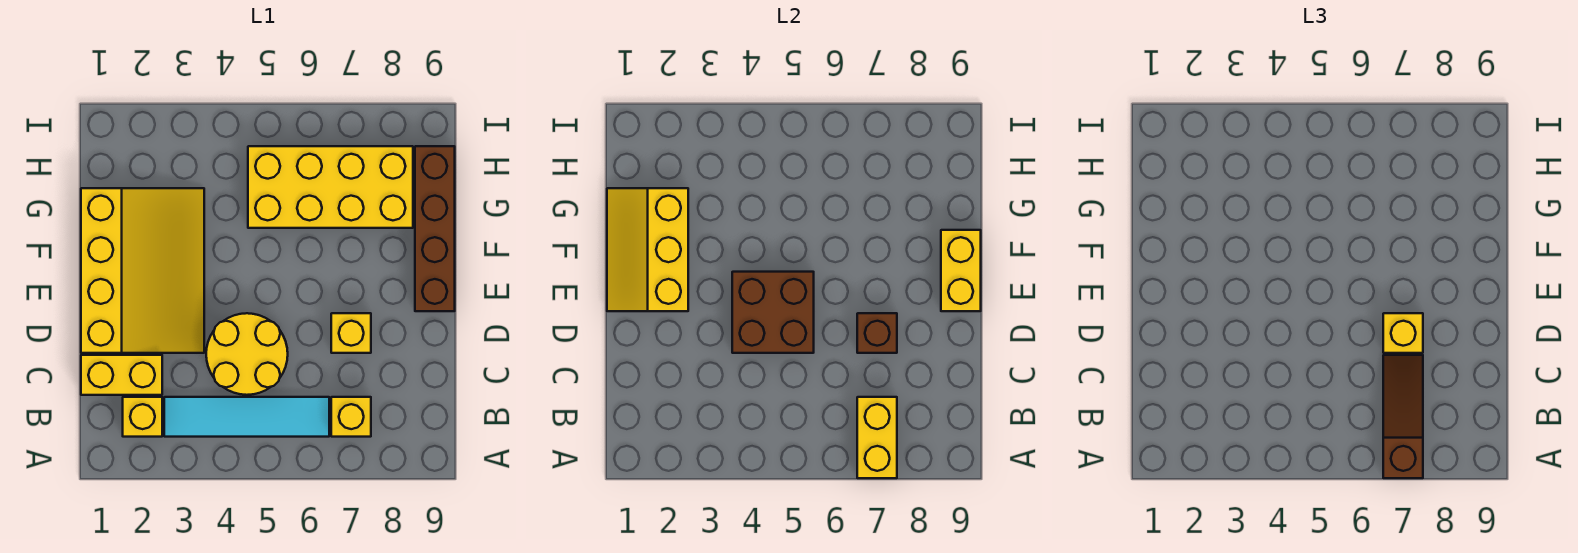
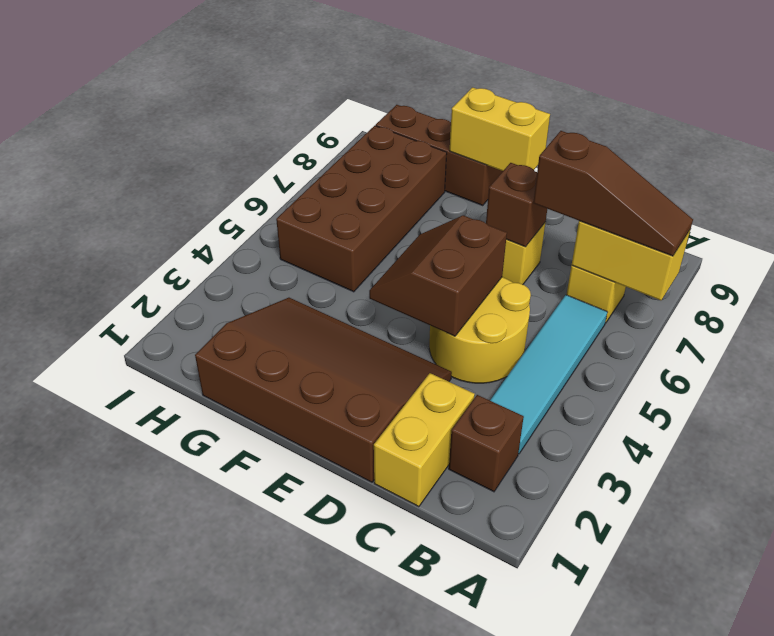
brown 1x3 slope [1383,355,1423,478] -> brown 1x3 slope turned to [533,131,693,256]
yellow 1x1 brick [123,397,162,437] -> brown 1x1 brick [449,395,524,492]
yellow 3x4 slope [81,188,204,353] -> brown 3x4 slope [195,298,452,482]
brown 2x2 brick [732,272,814,353] -> brown 2x2 slope [369,215,507,336]
yellow 1x1 brick [1383,313,1423,353] -> none
yellow 2x3 slope [607,188,688,311] -> none
brown 1x4 brick [415,146,455,311] -> brown 1x3 brick [376,105,503,205]
yellow 2x4 brick [248,146,413,228] -> brown 2x4 brick [276,126,447,292]

